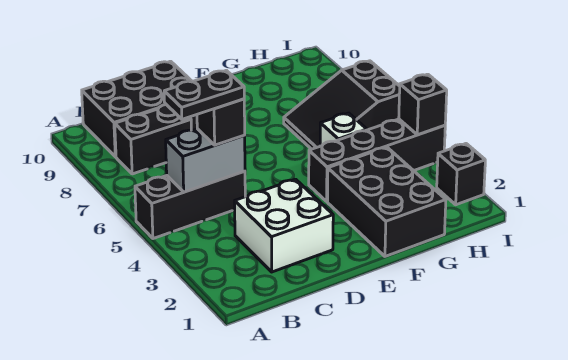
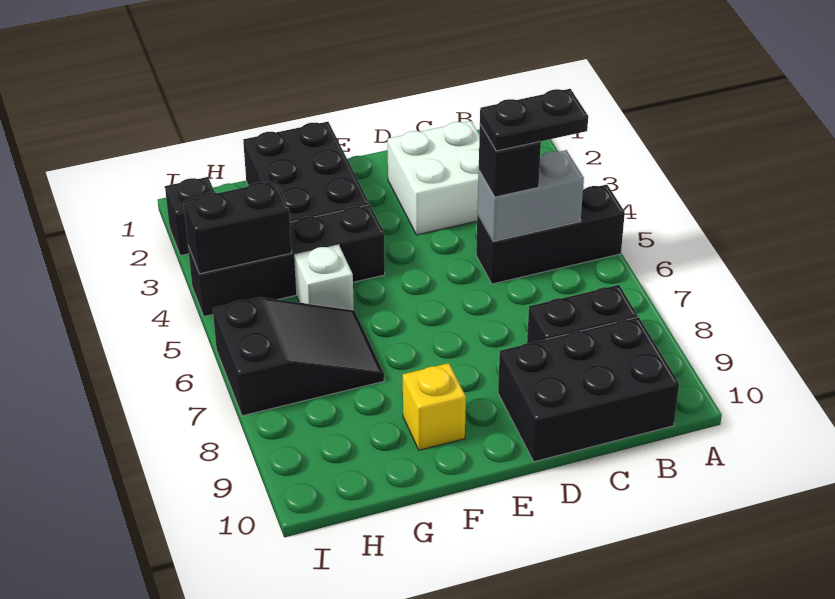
none -> yellow 1x1 brick [402,363,466,450]
black 1x1 brick [399,74,447,135] -> black 1x2 brick [184,181,292,274]

